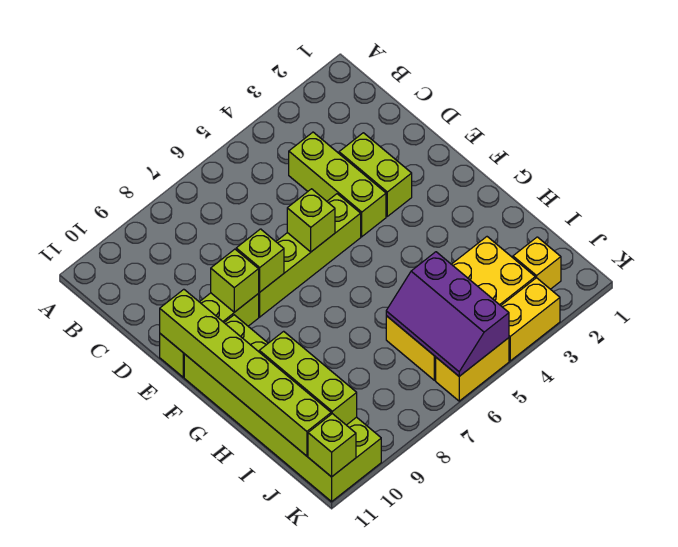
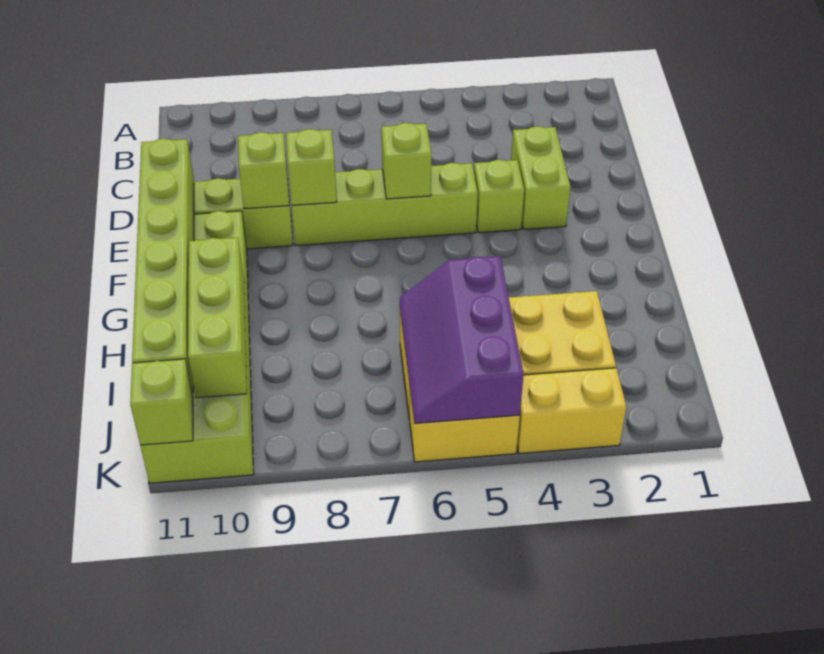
lime 1x3 brick [289,132,386,237] -> lime 1x1 brick [474,160,524,233]
yellow 1x1 brick [513,237,561,289] -> none

